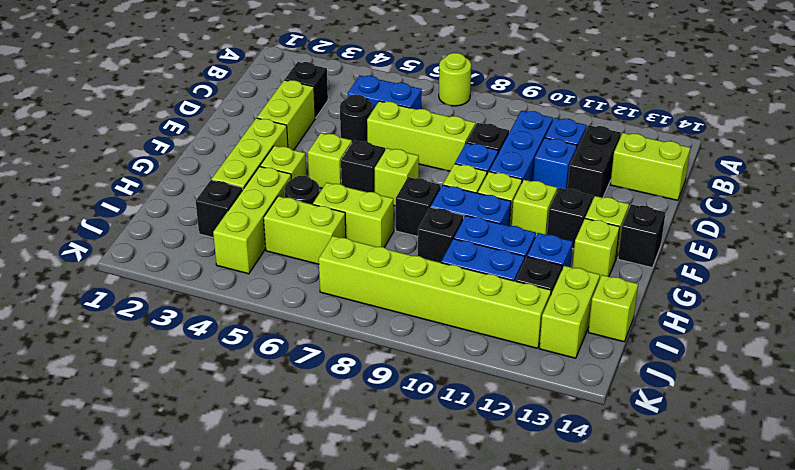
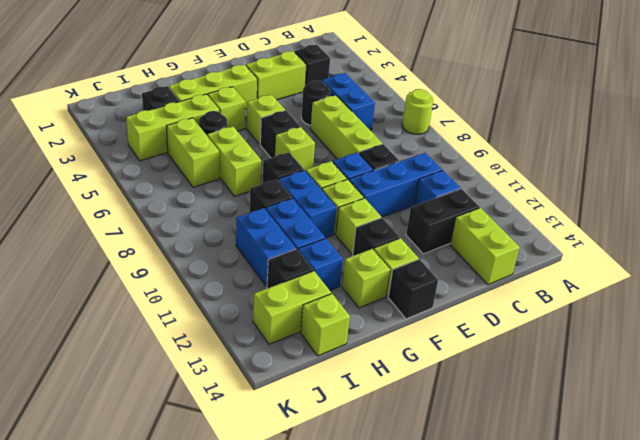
blue 1x1 brick [533,138,577,191] -> none
lime 1x6 brick [319,236,551,348] -> none

